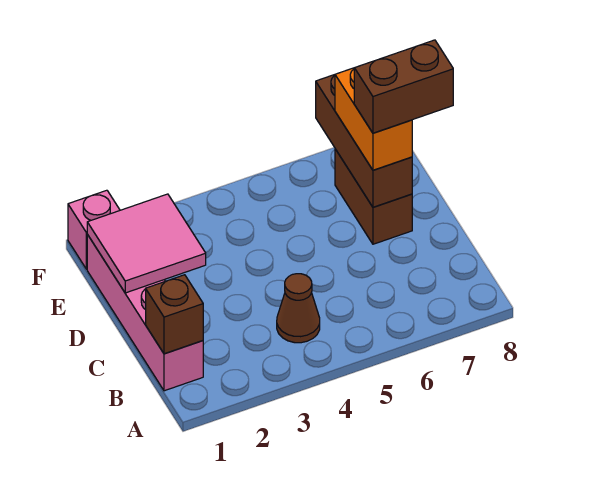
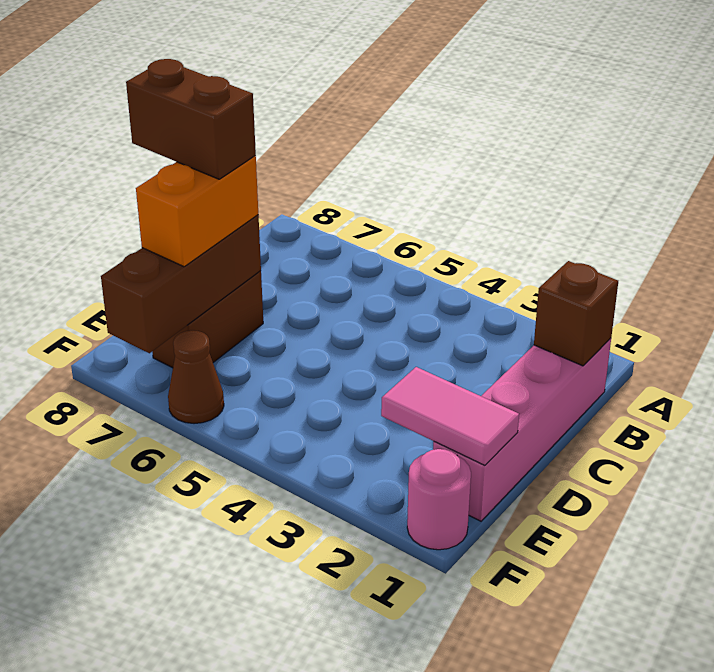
brown 1x1 cone [277,274,320,343] -> brown 1x1 cone moved to [168,330,224,424]
pink 2x2 tile [87,194,206,293] -> pink 1x2 tile [381,367,519,465]
pink 1x1 brick [68,190,120,269] -> pink 1x1 round brick [407,449,471,550]

